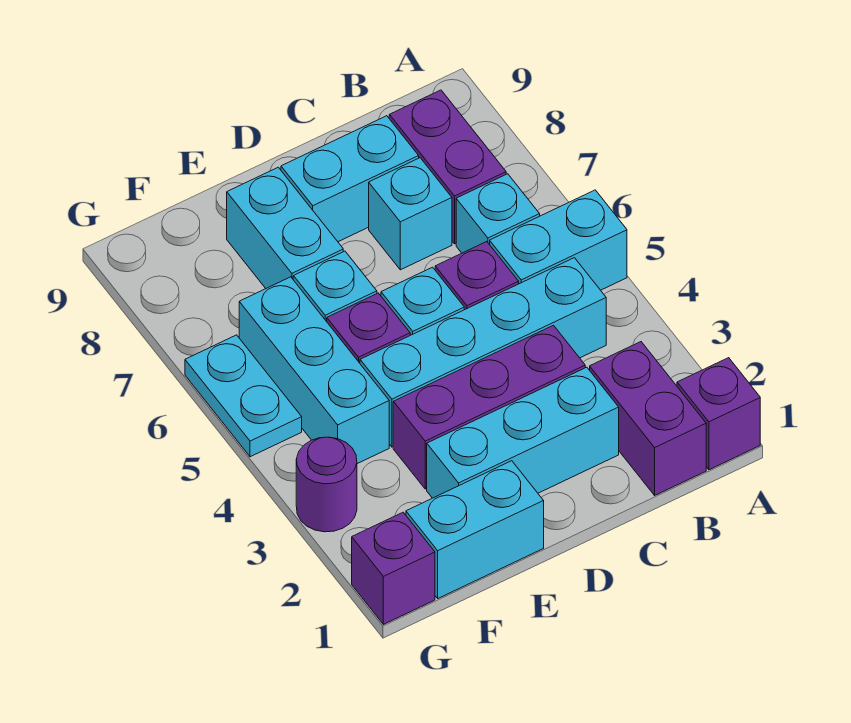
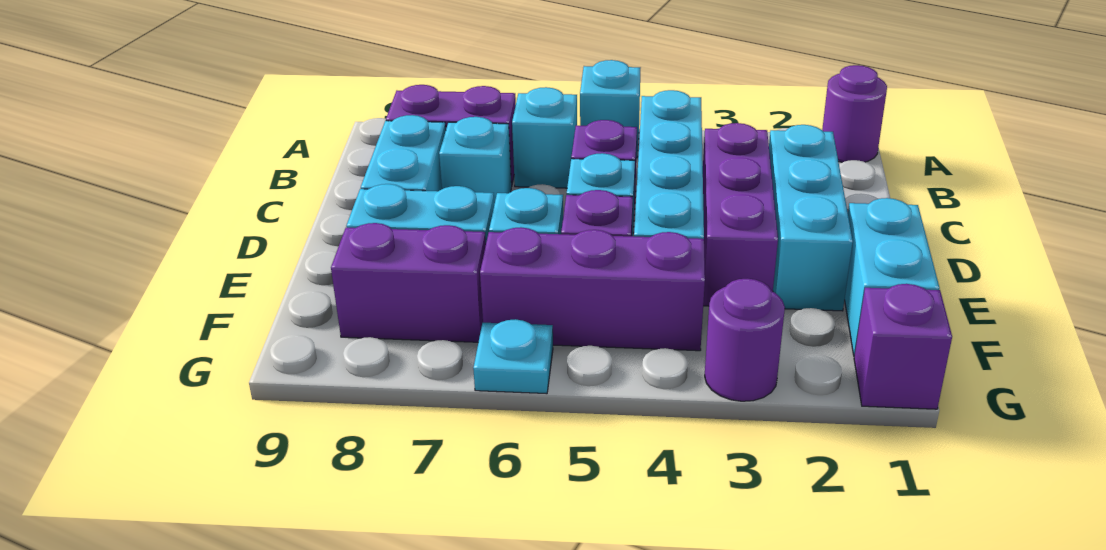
purple 1x1 brick [677,358,760,470] -> purple 1x1 round brick [822,65,887,162]
cyan 1x2 brick [490,190,627,290] -> cyan 1x1 brick [580,60,640,158]
purple 1x2 brick [590,342,706,495] -> purple 1x2 brick moved to [331,223,486,342]
cyan 1x3 brick [239,277,389,464] -> purple 1x3 brick [480,227,705,351]
cyan 1x2 plate [185,335,302,457] -> cyan 1x1 plate [473,319,553,394]

